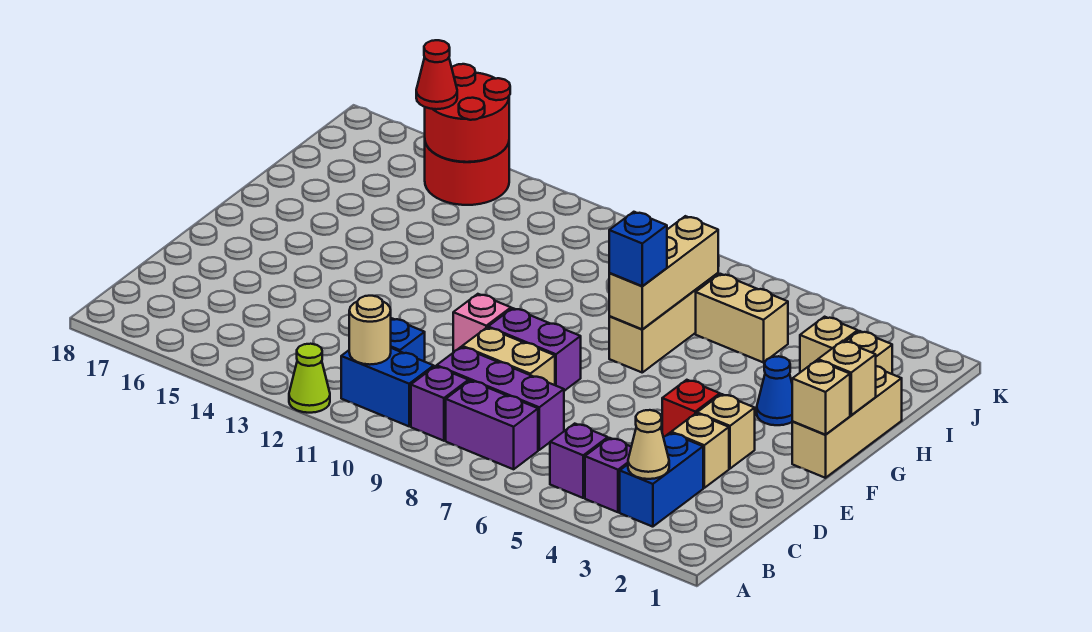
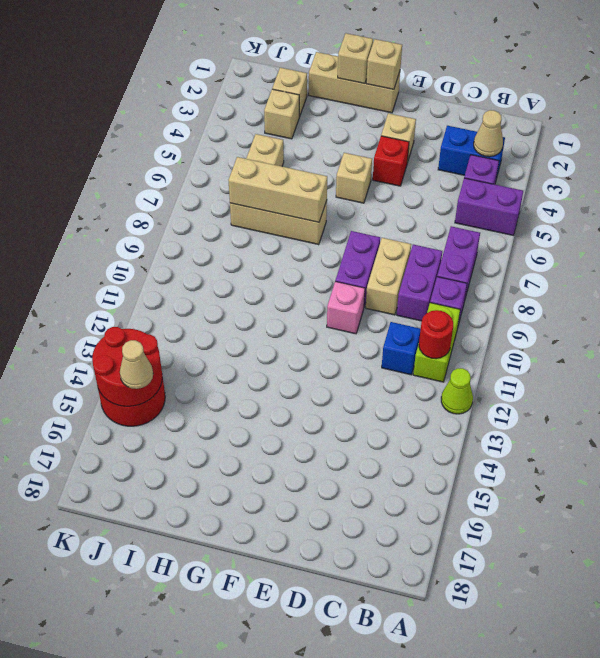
purple 1x1 brick [550,424,608,498] -> purple 1x2 brick [455,178,523,235]
blue 1x2 brick [341,348,434,426] -> lime 1x2 brick [413,303,460,382]
tan 1x1 round brick [349,296,391,365] -> red 1x1 round brick [419,310,453,359]
purple 1x3 brick [437,347,564,450] -> purple 1x2 brick [397,245,442,321]
tan 1x1 brick [671,413,729,488] -> tan 1x1 brick moved to [336,153,372,203]
blue 1x1 cone [757,356,793,425] -> none
blue 1x1 brick [609,212,667,286] -> none
red 1x1 cone [416,40,457,109] -> tan 1x1 cone [120,340,153,389]

